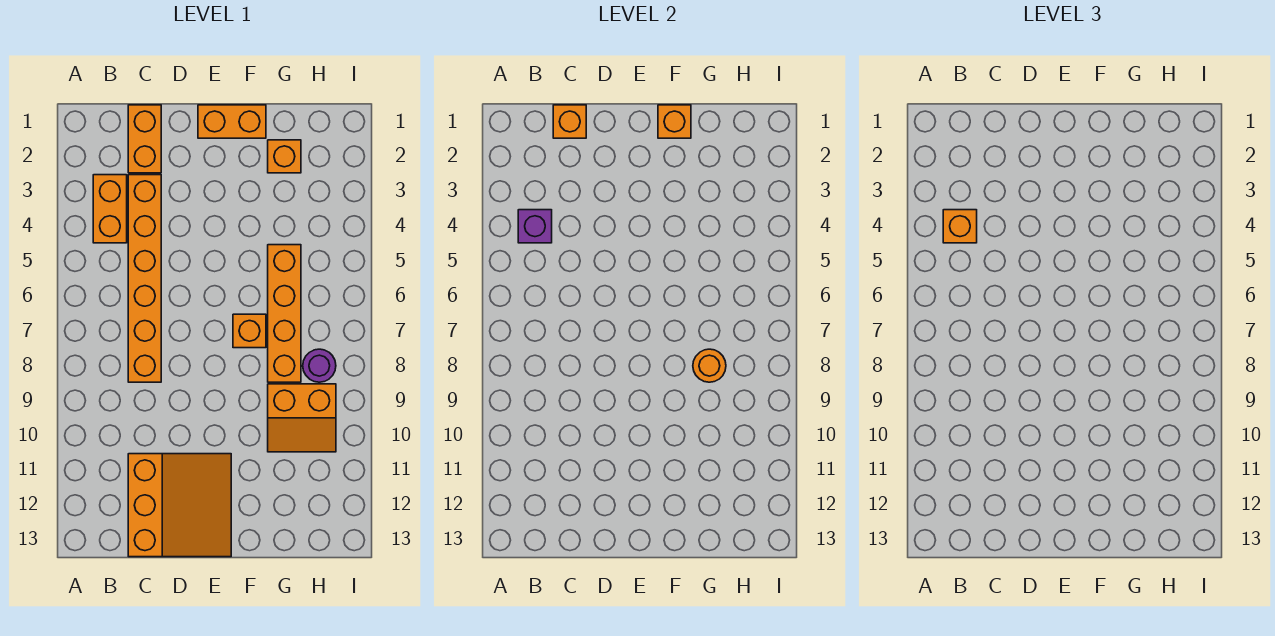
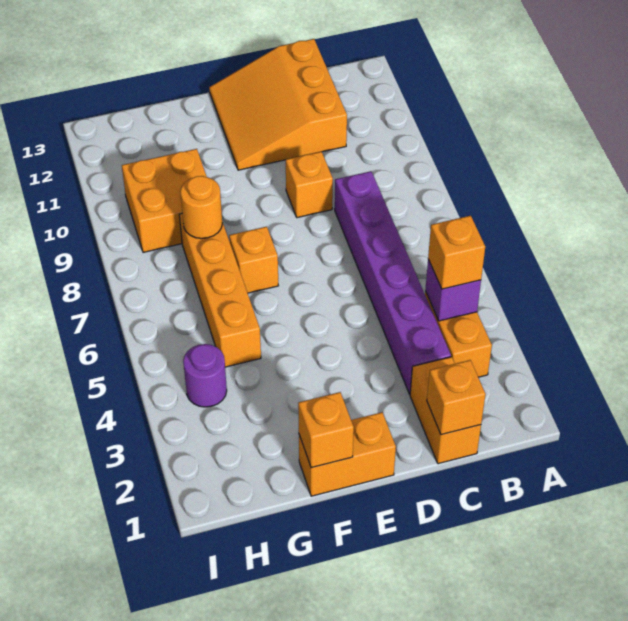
orange 1x6 brick [128,175,161,382] -> purple 1x6 brick [335,171,451,394]
orange 1x1 brick [268,140,301,173] -> orange 1x1 brick moved to [286,152,333,218]
orange 2x2 slope [268,384,336,452] -> orange 2x2 brick [122,149,207,252]
purple 1x1 round brick [303,349,336,382] -> purple 1x1 round brick moved to [183,344,227,407]

